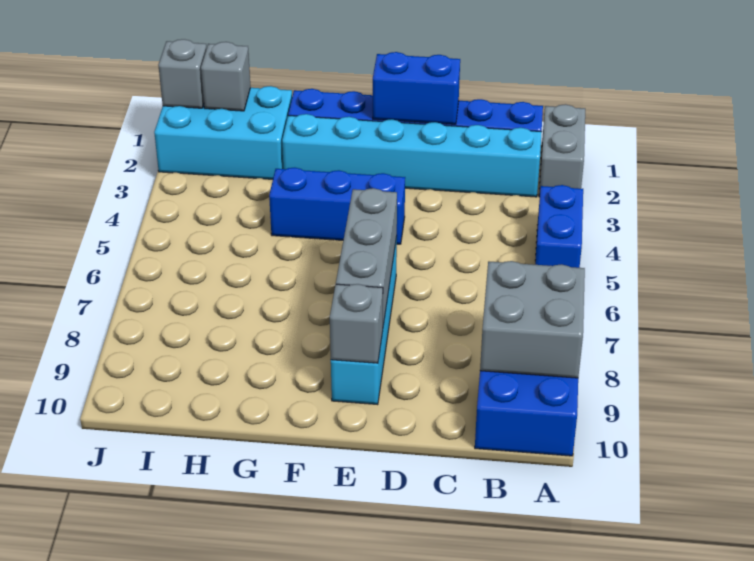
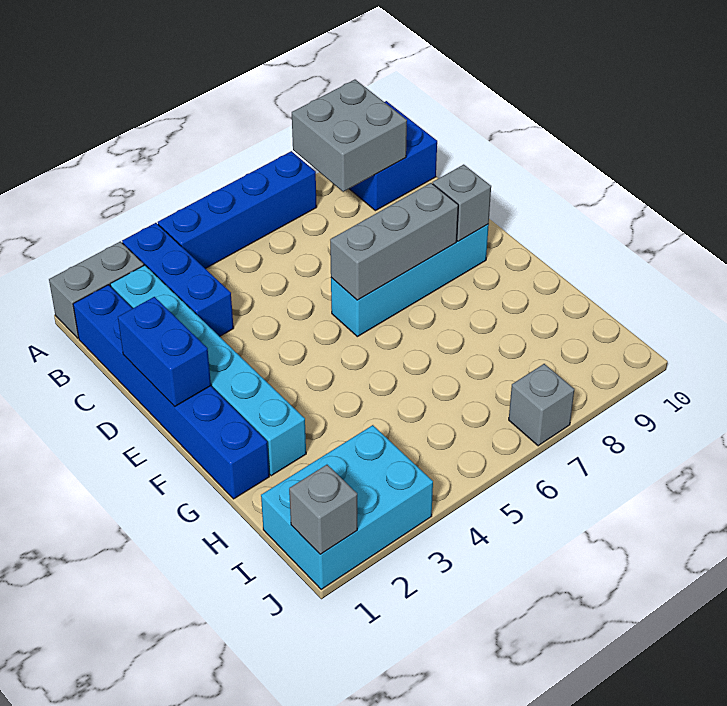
blue 1x2 brick [535,185,583,268] -> blue 1x4 brick [158,151,317,269]
blue 1x3 brick [269,168,405,244] -> blue 1x3 brick moved to [122,223,234,337]
cyan 2x3 brick [154,86,292,179] -> cyan 2x3 brick turned to [261,425,433,589]
grey 1x1 brick [201,42,251,111] -> grey 1x1 brick moved to [509,364,574,446]

